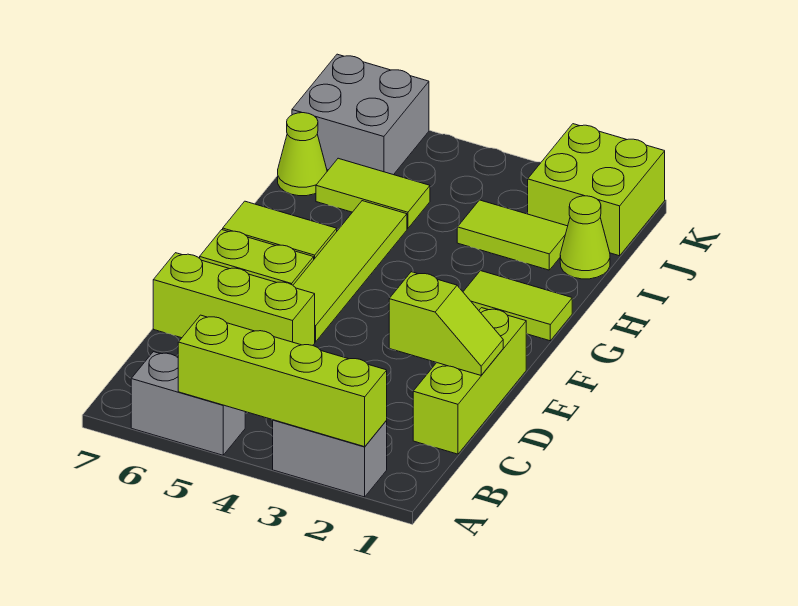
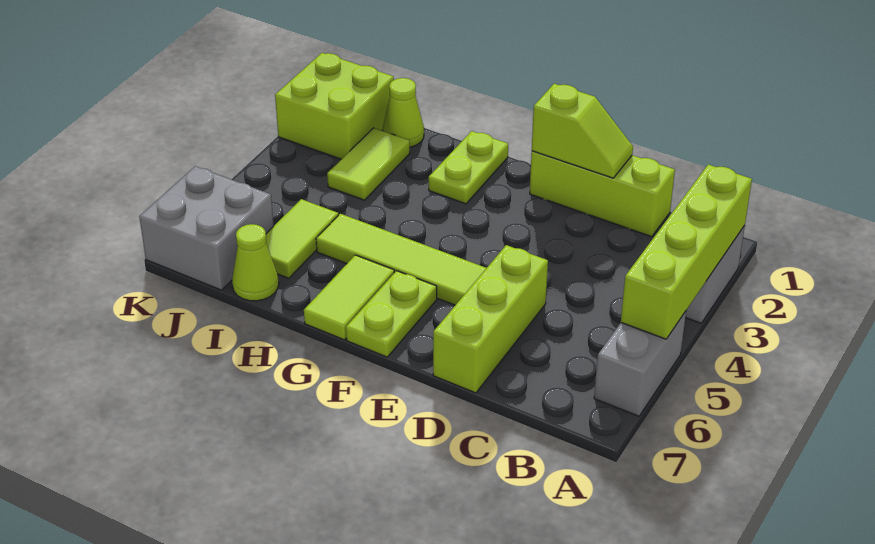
lime 1x2 slope [389,272,503,375] -> lime 1x2 slope turned to [532,84,633,178]
lime 1x2 tile [463,271,572,341] -> lime 1x2 plate [429,131,508,204]

